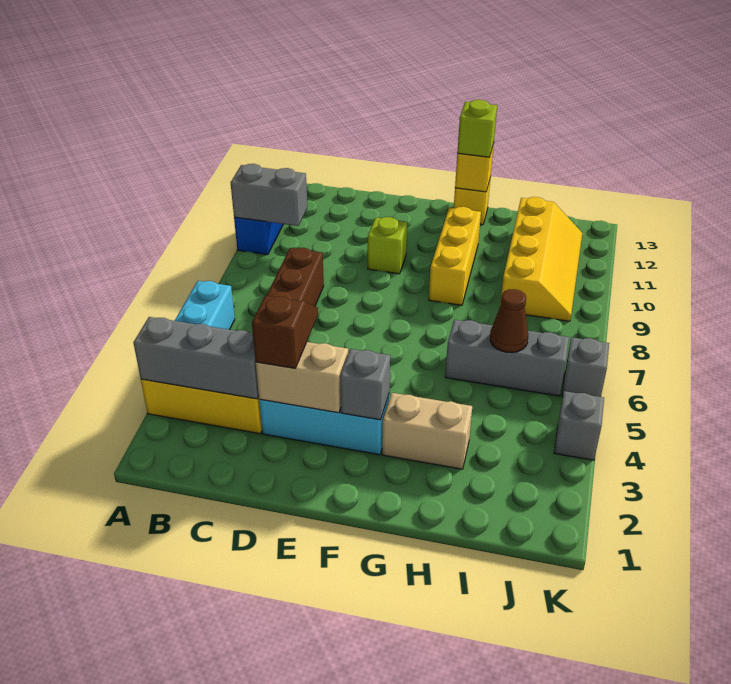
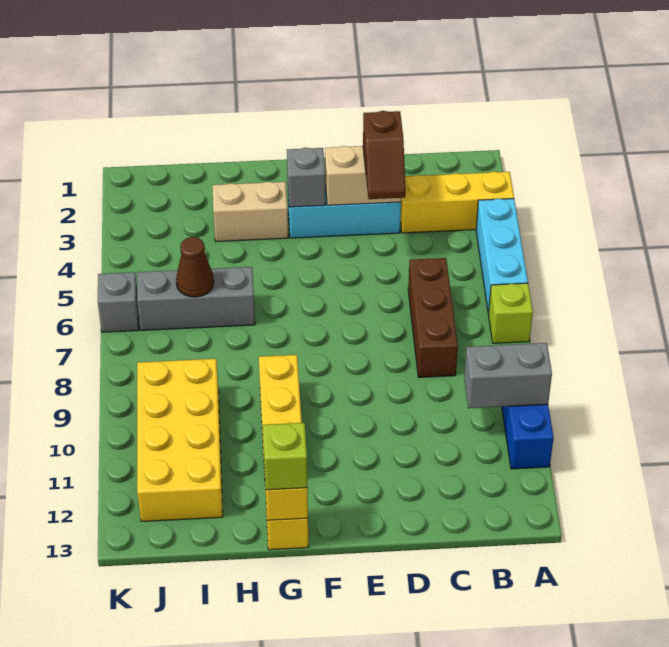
grey 1x3 brick [133,317,259,399] -> none
lime 1x1 brick [368,217,407,274] -> lime 1x1 brick moved to [488,283,533,343]
yellow 2x4 slope [500,197,582,321] -> yellow 2x4 brick [137,359,223,521]
grey 1x1 brick [554,391,604,460] -> none

